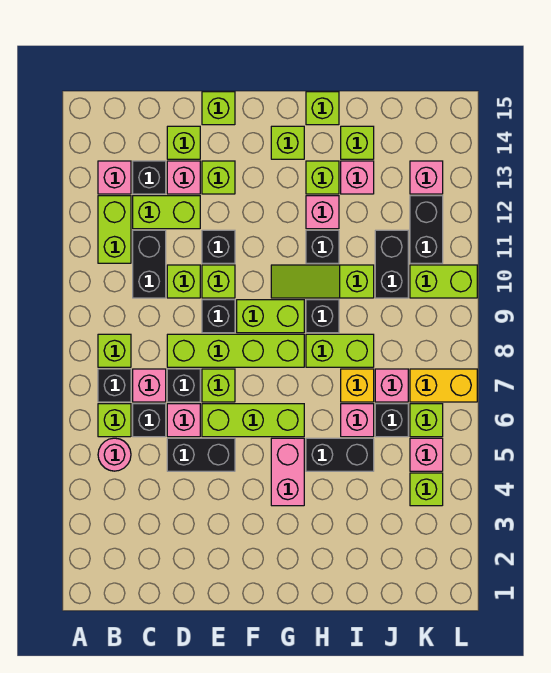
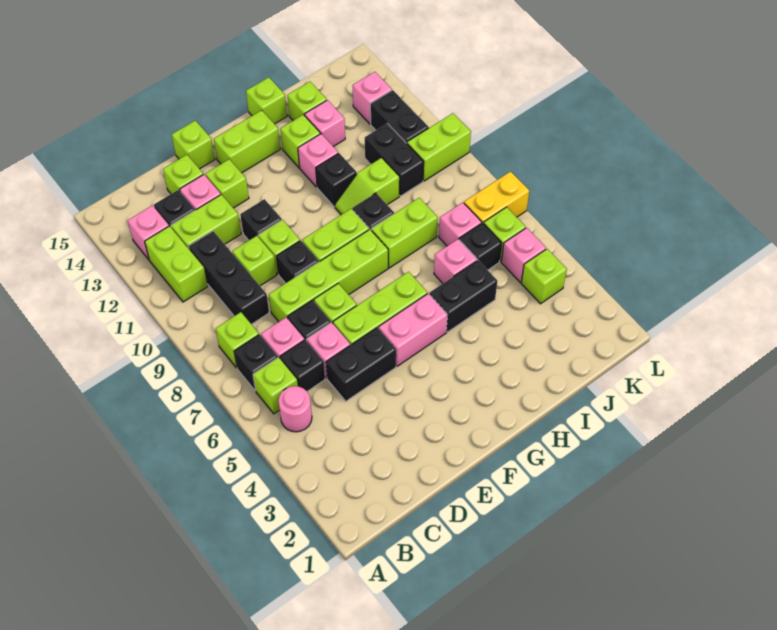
black 1x2 brick [133,230,166,298] -> black 1x3 brick [188,231,269,324]
pink 1x2 brick [271,438,304,506] -> pink 1x2 brick turned to [379,293,447,366]
lime 1x3 slope [271,265,374,298] -> lime 1x2 slope [335,158,400,215]
lime 1x1 brick [271,126,304,159] -> lime 1x2 brick [214,110,280,173]
yellow 1x1 brick [341,369,374,402] -> none

